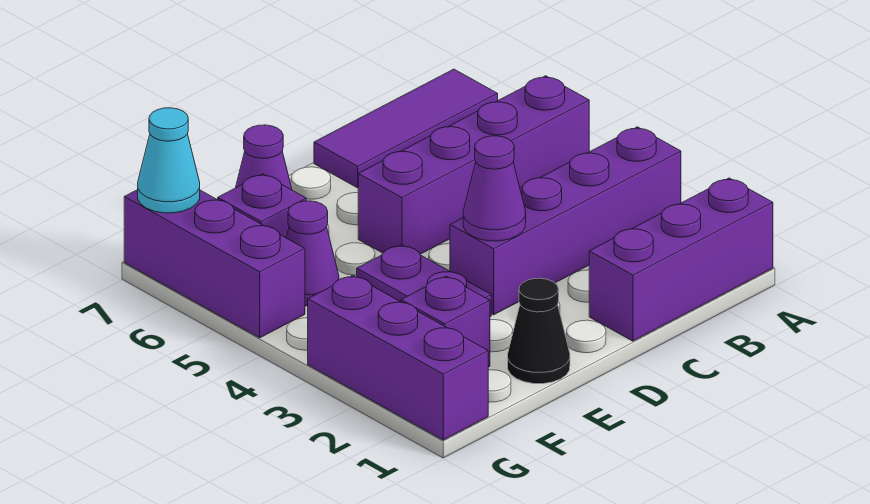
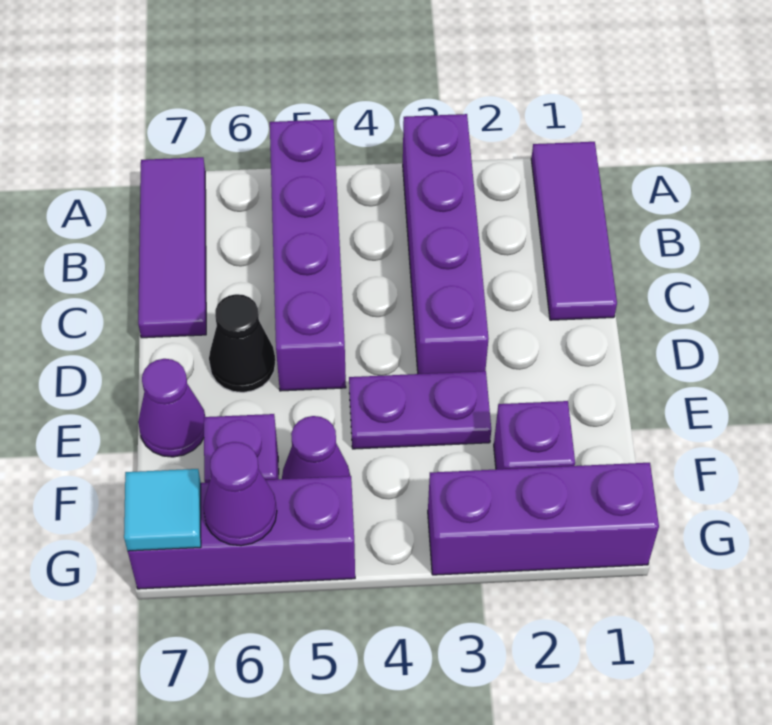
purple 1x3 brick [589,178,773,341] -> purple 1x3 tile [531,142,617,320]
purple 1x1 cone [463,136,526,241] -> purple 1x1 cone moved to [203,442,277,546]
black 1x1 cone [508,278,570,384] -> black 1x1 cone moved to [209,294,276,392]
cyan 1x1 cone [138,108,200,213] -> cyan 1x1 tile [124,469,201,551]

